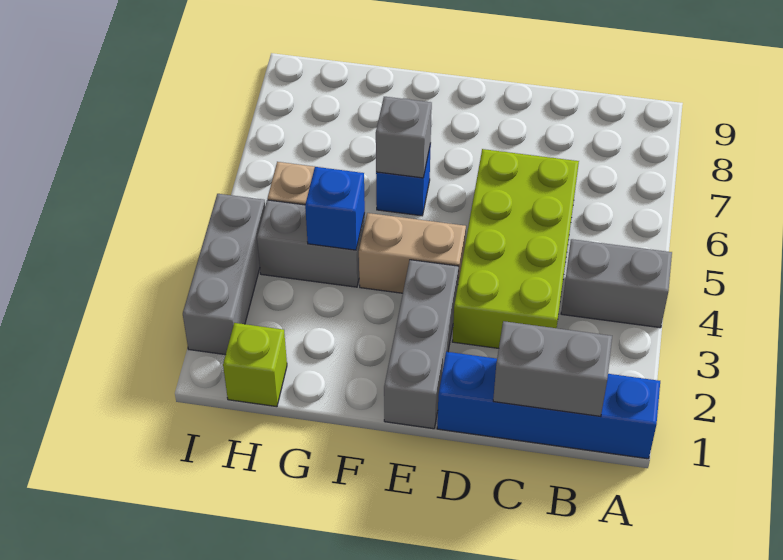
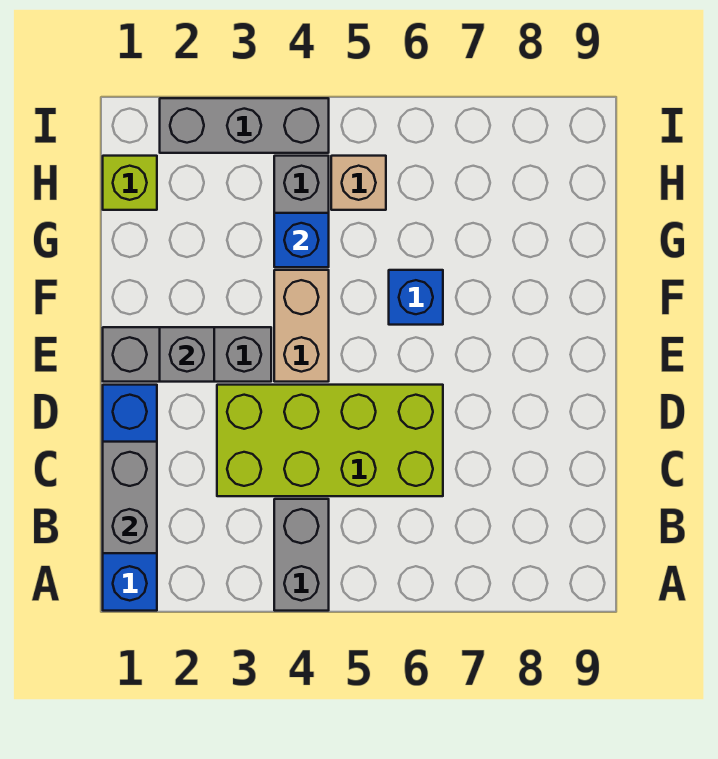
grey 1x1 brick [376,97,432,178] -> grey 1x1 brick moved to [160,327,214,382]

